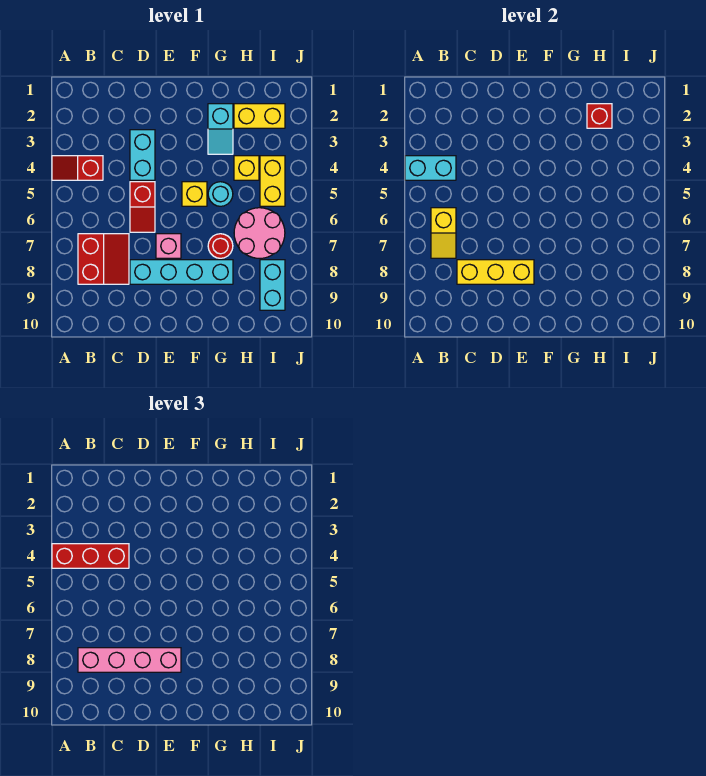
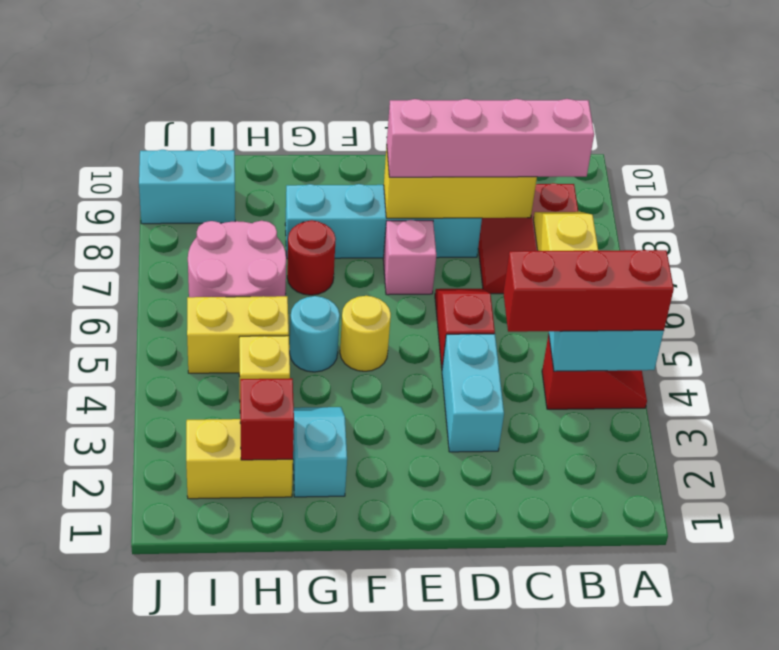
yellow 1x1 brick [182,182,207,206] -> yellow 1x1 round brick [340,296,391,371]
yellow 1x2 brick [260,156,285,206] -> yellow 1x2 brick turned to [187,296,289,373]
cyan 1x2 brick [260,260,285,310] -> cyan 1x2 brick turned to [139,149,235,224]

